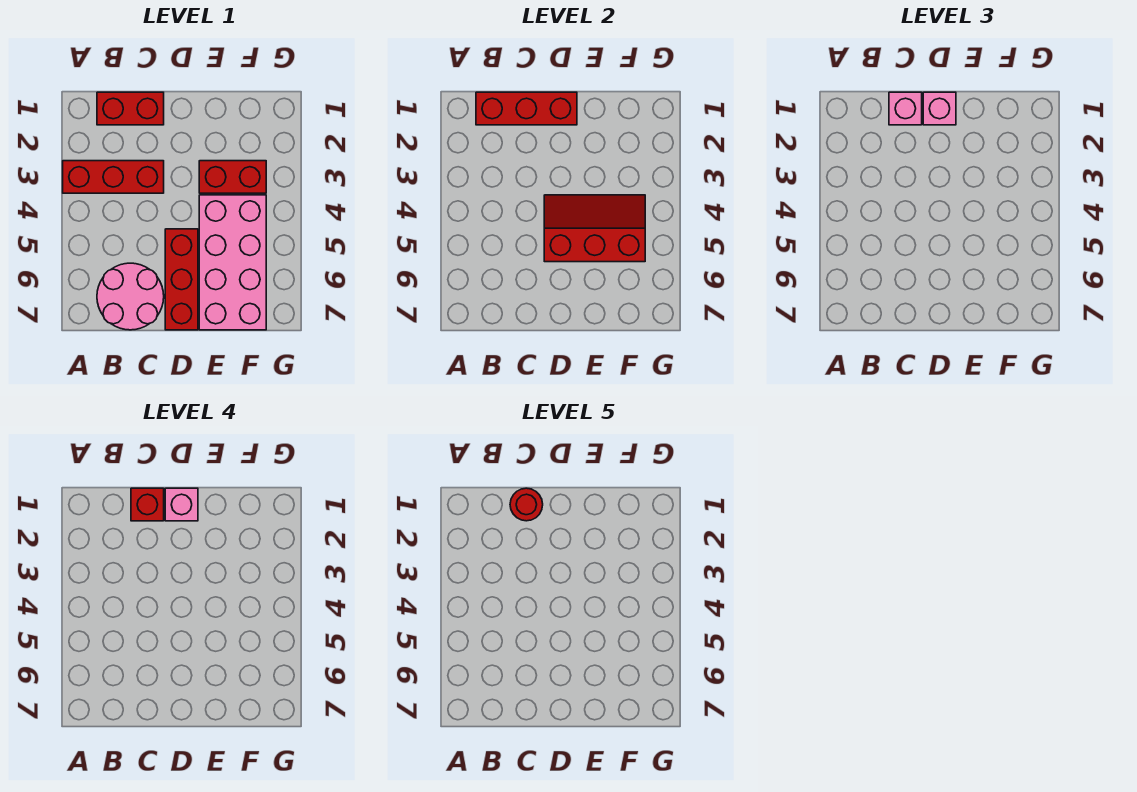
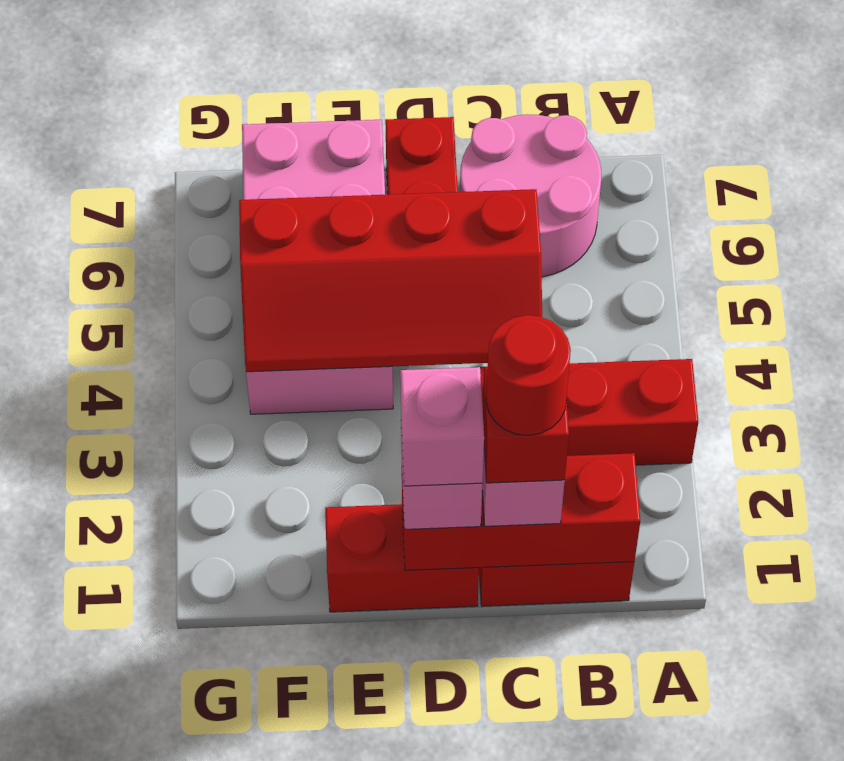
red 2x3 slope [544,195,645,262] -> red 2x4 slope [239,189,542,372]
red 1x2 brick [199,161,266,193] -> red 1x2 brick moved to [325,504,479,612]

